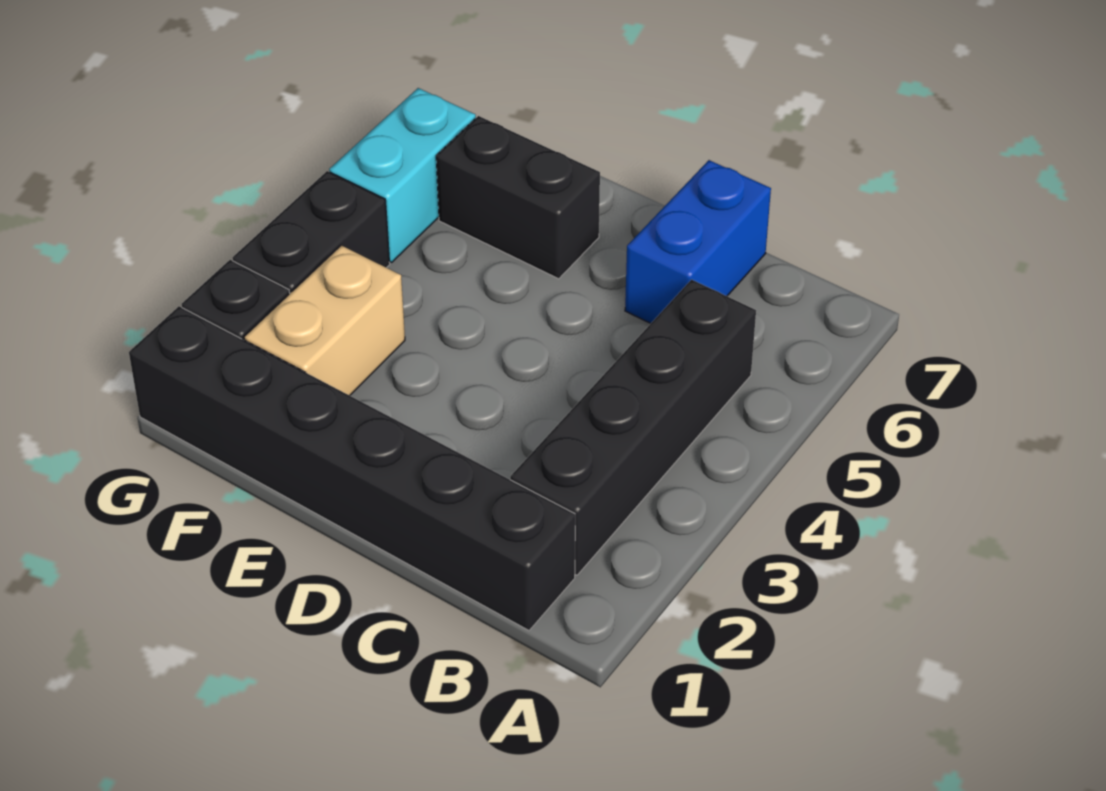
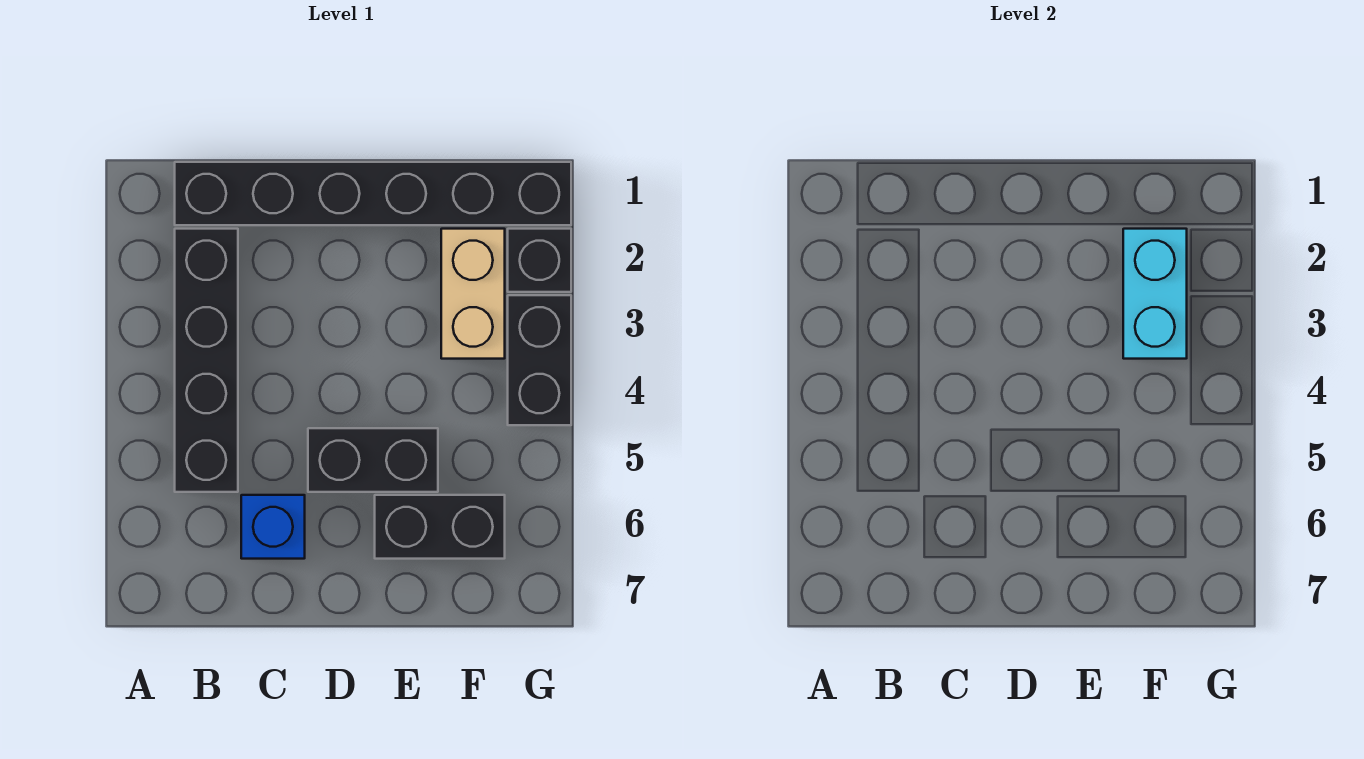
blue 1x2 brick [625,160,771,323] -> blue 1x1 brick [241,495,305,559]
none -> black 1x2 brick [308,428,438,492]
cyan 1x2 brick [329,88,476,262] -> cyan 1x2 brick moved to [1123,229,1187,359]

